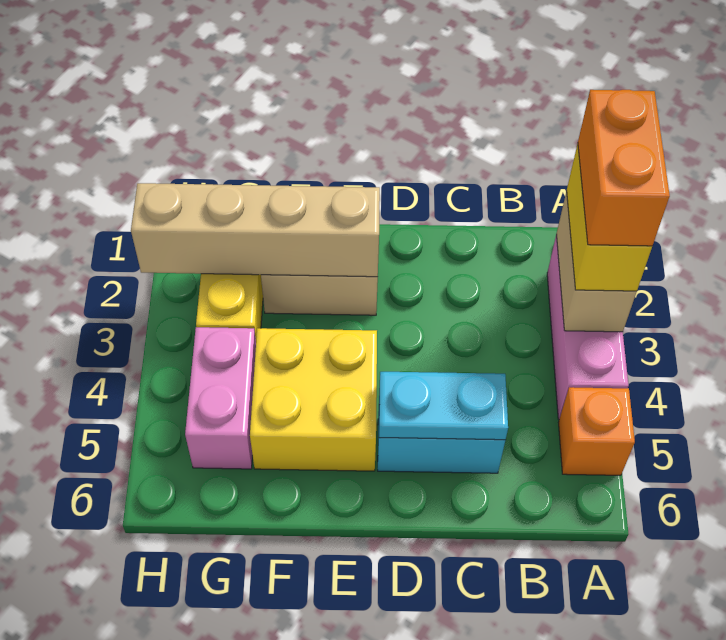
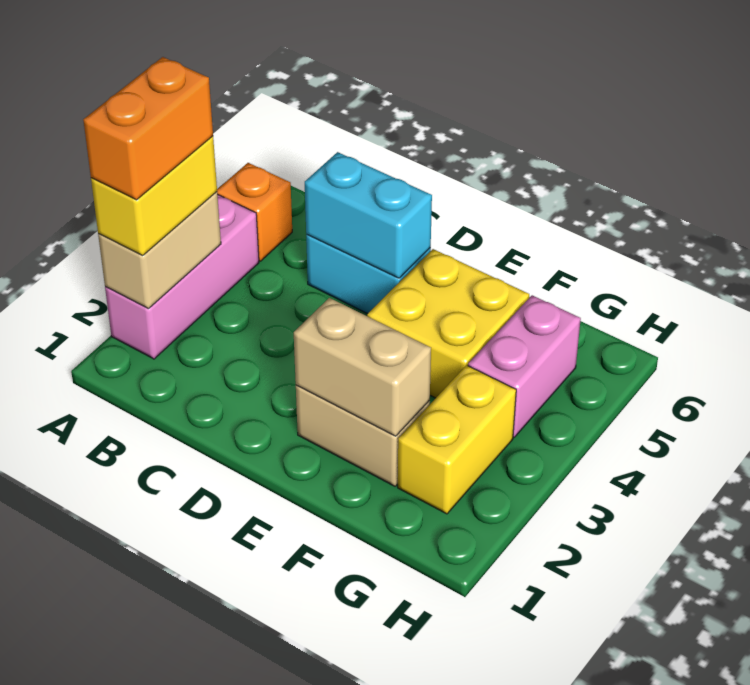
cyan 1x2 plate [379,372,508,440] -> cyan 1x2 brick [305,152,432,278]
tan 1x4 brick [131,183,380,277] -> tan 1x2 brick [294,298,431,436]

